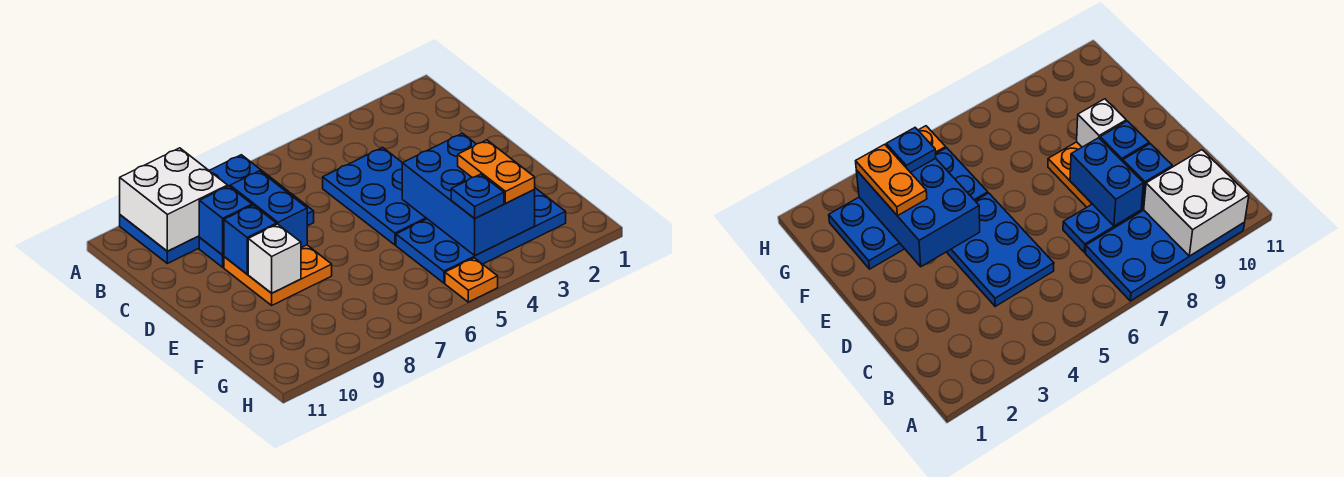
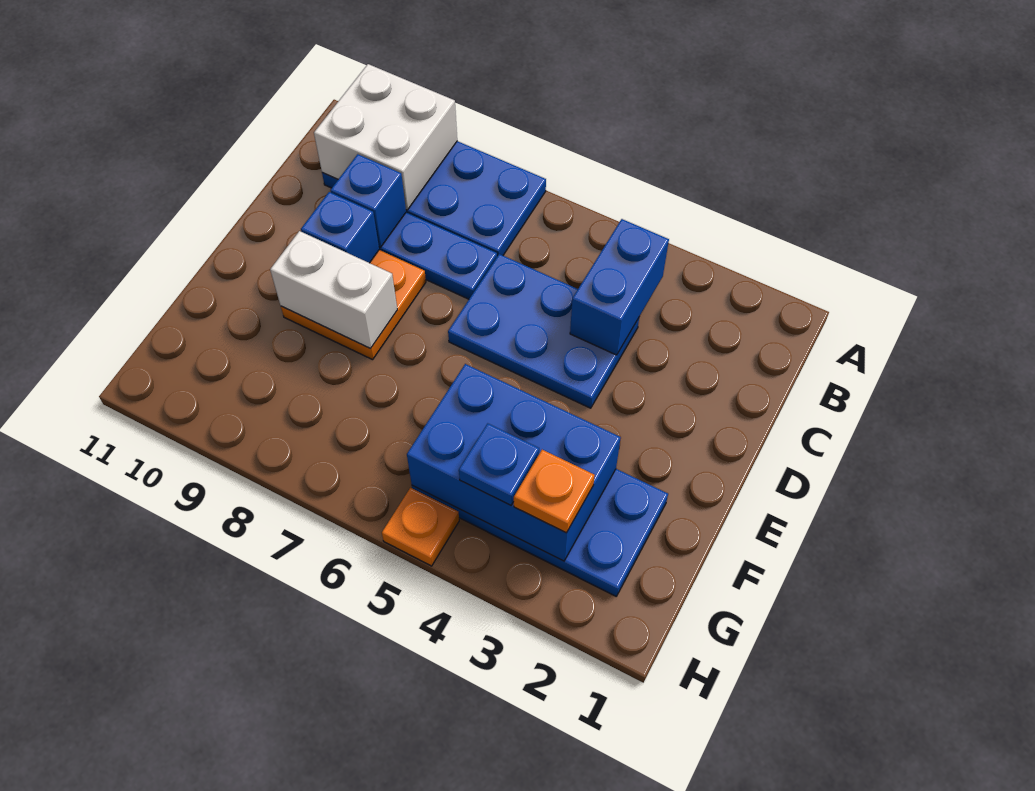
blue 2x3 plate [323,147,427,245] -> blue 2x3 plate turned to [448,254,639,408]
blue 1x2 brick [230,171,307,248] -> blue 1x2 brick moved to [570,219,669,355]
blue 2x3 brick [402,133,535,256] -> blue 2x3 brick turned to [407,364,621,561]
white 1x1 brick [248,224,301,293] -> white 1x2 brick [270,231,397,348]
orange 1x2 plate [458,140,535,203] -> orange 1x1 plate [514,450,595,533]

